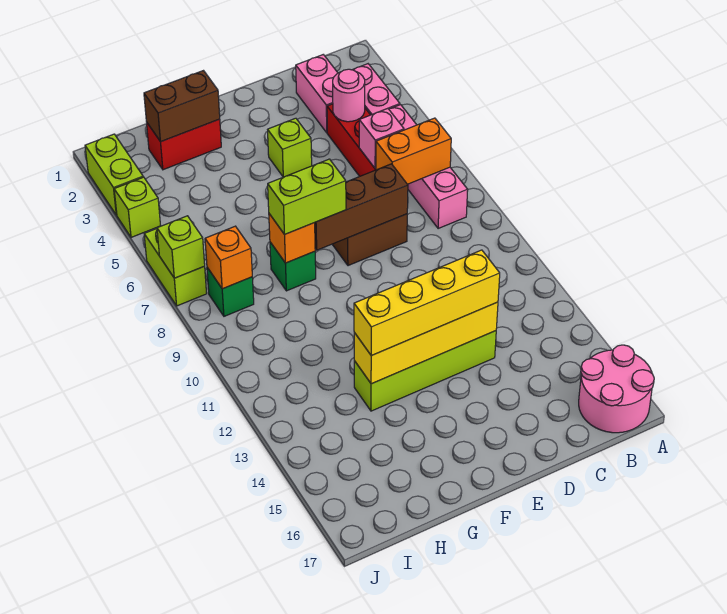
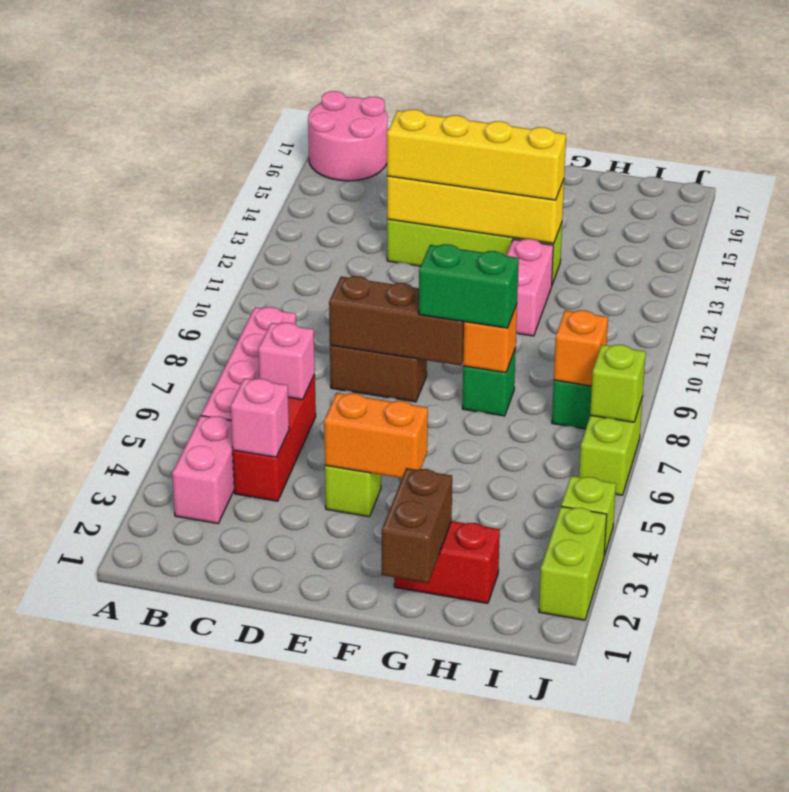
orange 1x2 brick [376,118,451,184] -> orange 1x2 brick moved to [324,393,428,478]
pink 1x2 brick [296,55,338,133] -> pink 1x2 brick moved to [507,239,553,336]
pink 1x1 round brick [333,69,365,122] -> pink 1x1 brick [231,378,289,457]
lime 1x2 brick [268,159,346,235] -> green 1x2 brick [419,244,519,328]
brown 1x2 brick [144,71,220,142] -> brown 1x2 brick turned to [382,468,452,583]

